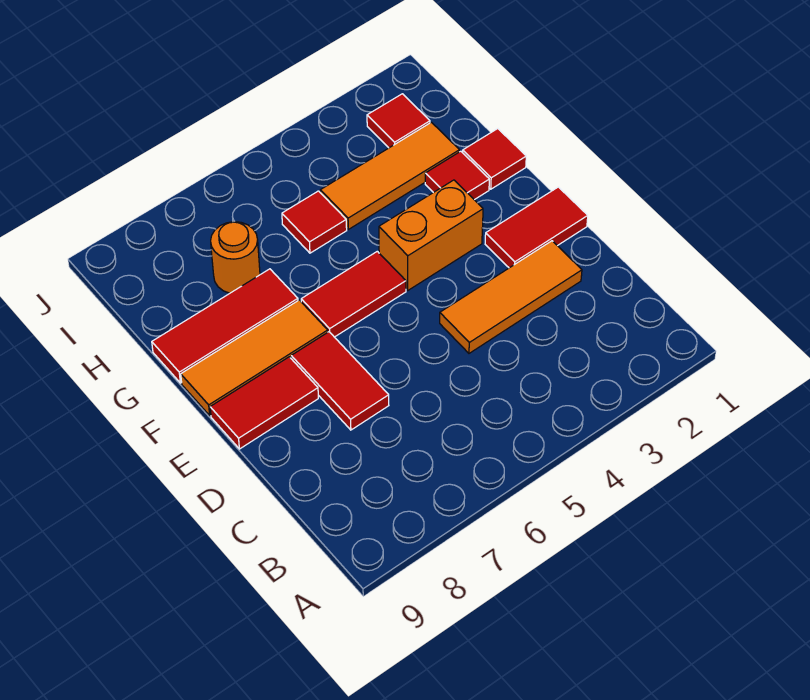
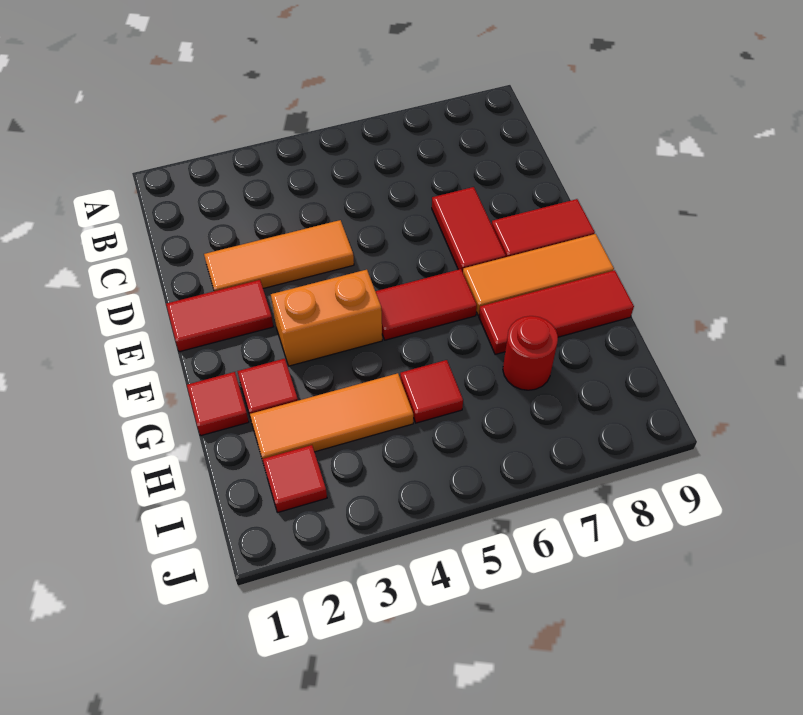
orange 1x1 round brick [211,222,260,293] -> red 1x1 round brick [503,316,558,390]

